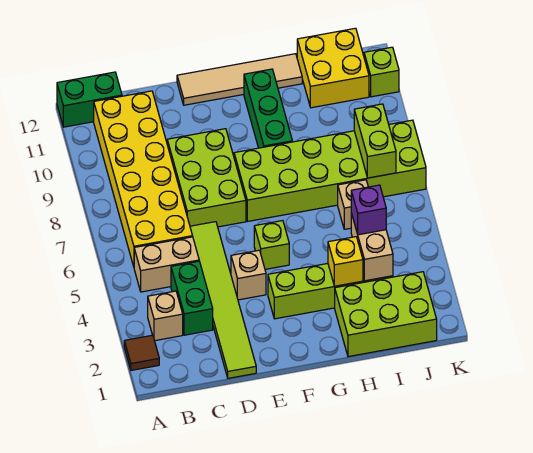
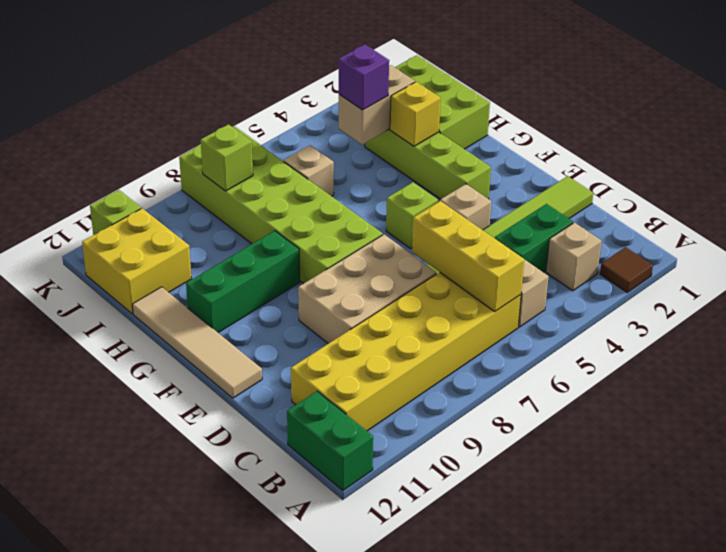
none -> yellow 1x3 brick [412,201,524,311]
lime 2x3 brick [167,129,246,227] -> tan 2x3 brick [298,234,437,344]
lime 1x2 brick [354,104,396,178] -> lime 1x1 brick [201,124,253,191]

